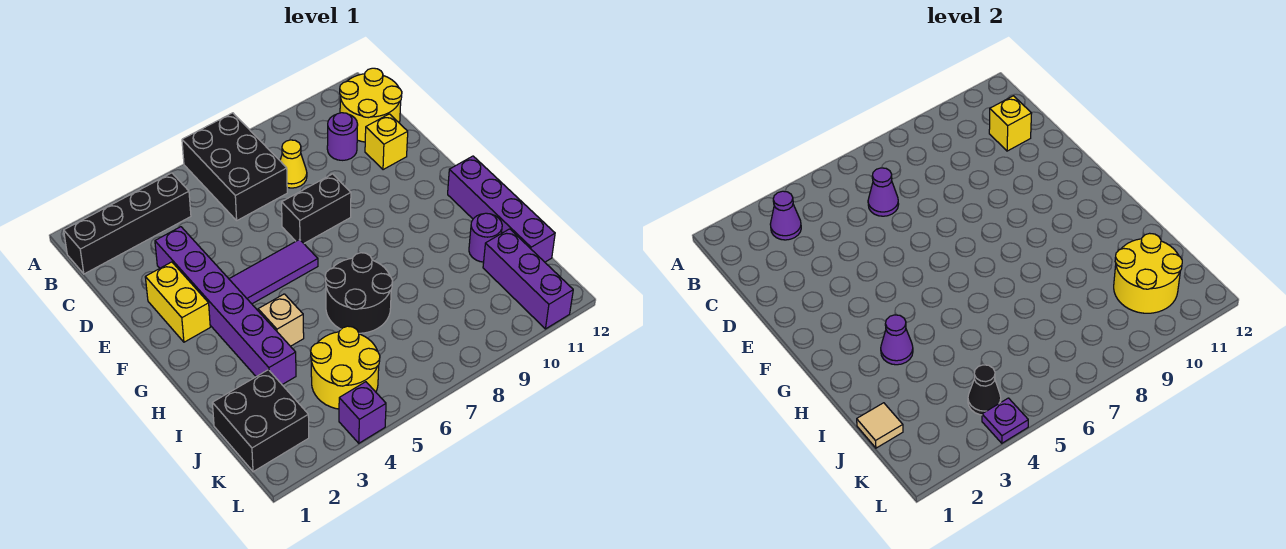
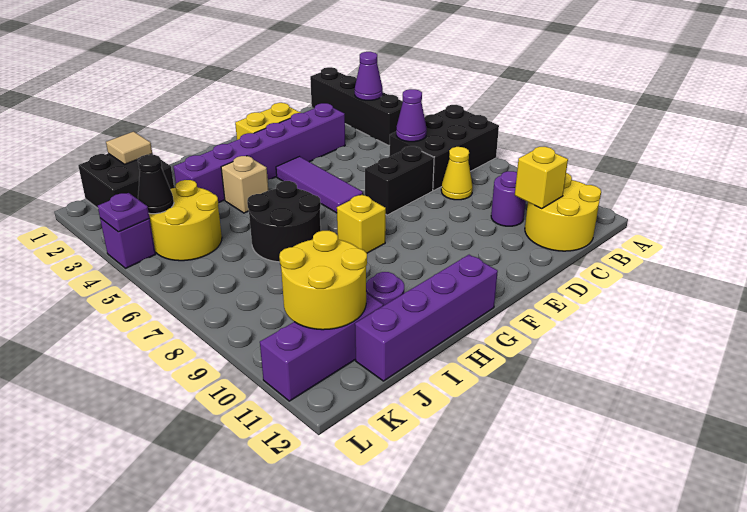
yellow 1x1 brick [365,114,408,170] -> yellow 1x1 brick moved to [337,195,386,253]
black 1x2 brick [282,174,351,243] -> black 1x2 brick turned to [365,146,434,215]
purple 1x1 cone [881,315,913,365] -> none

